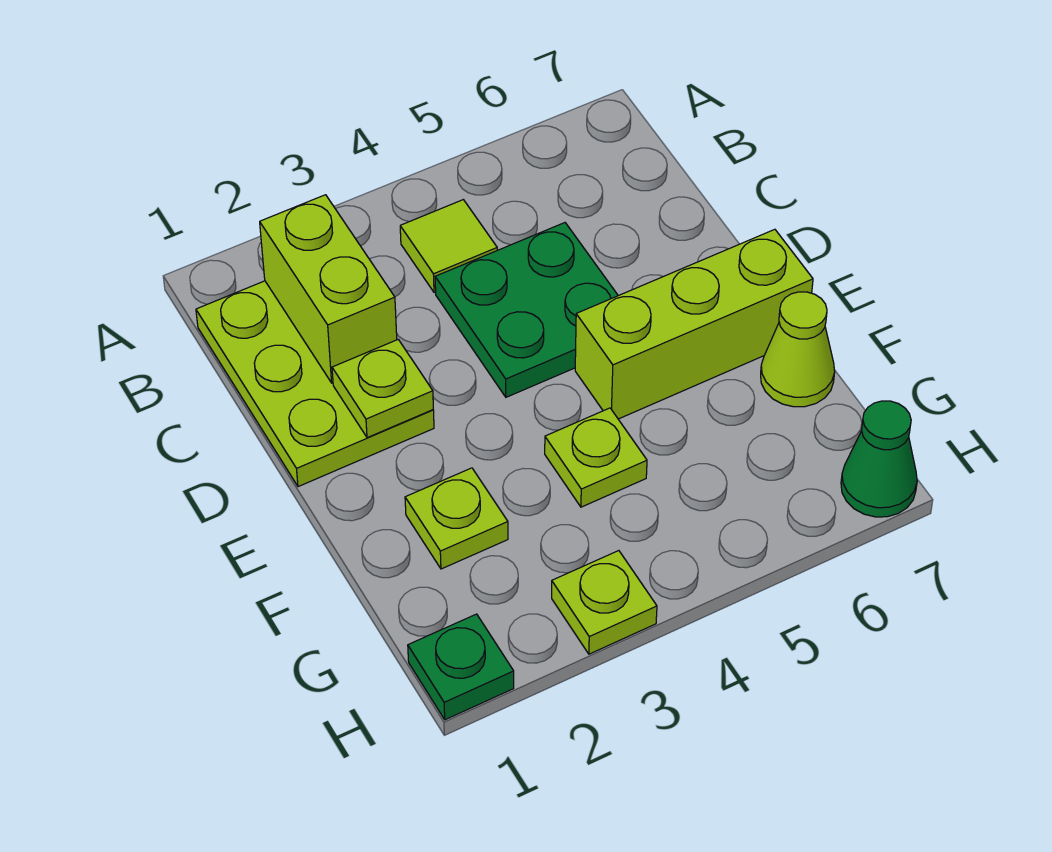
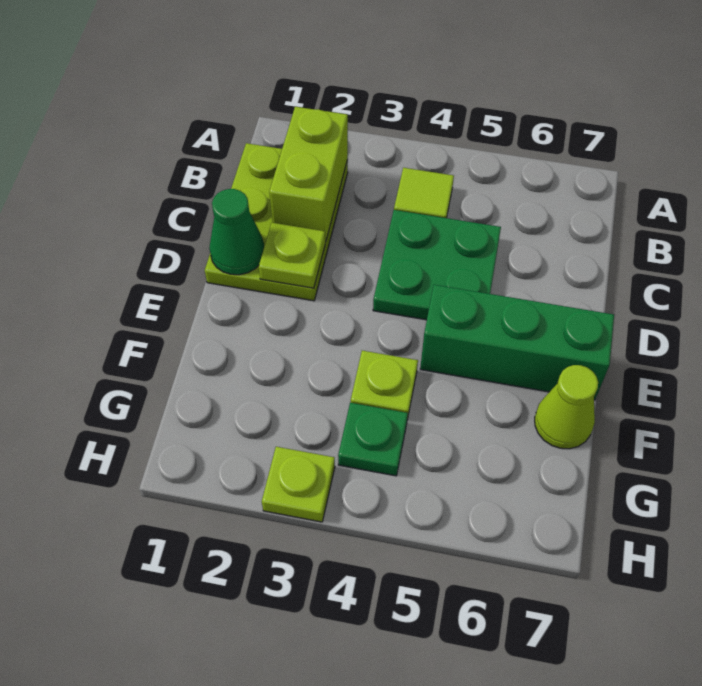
lime 1x3 brick [575,229,813,419] -> green 1x3 brick [420,285,614,400]
lime 1x1 plate [405,468,508,569] -> none
green 1x1 plate [408,614,514,720] -> green 1x1 plate moved to [338,403,408,476]
green 1x1 cone [841,401,917,517] -> green 1x1 cone moved to [209,189,264,275]

